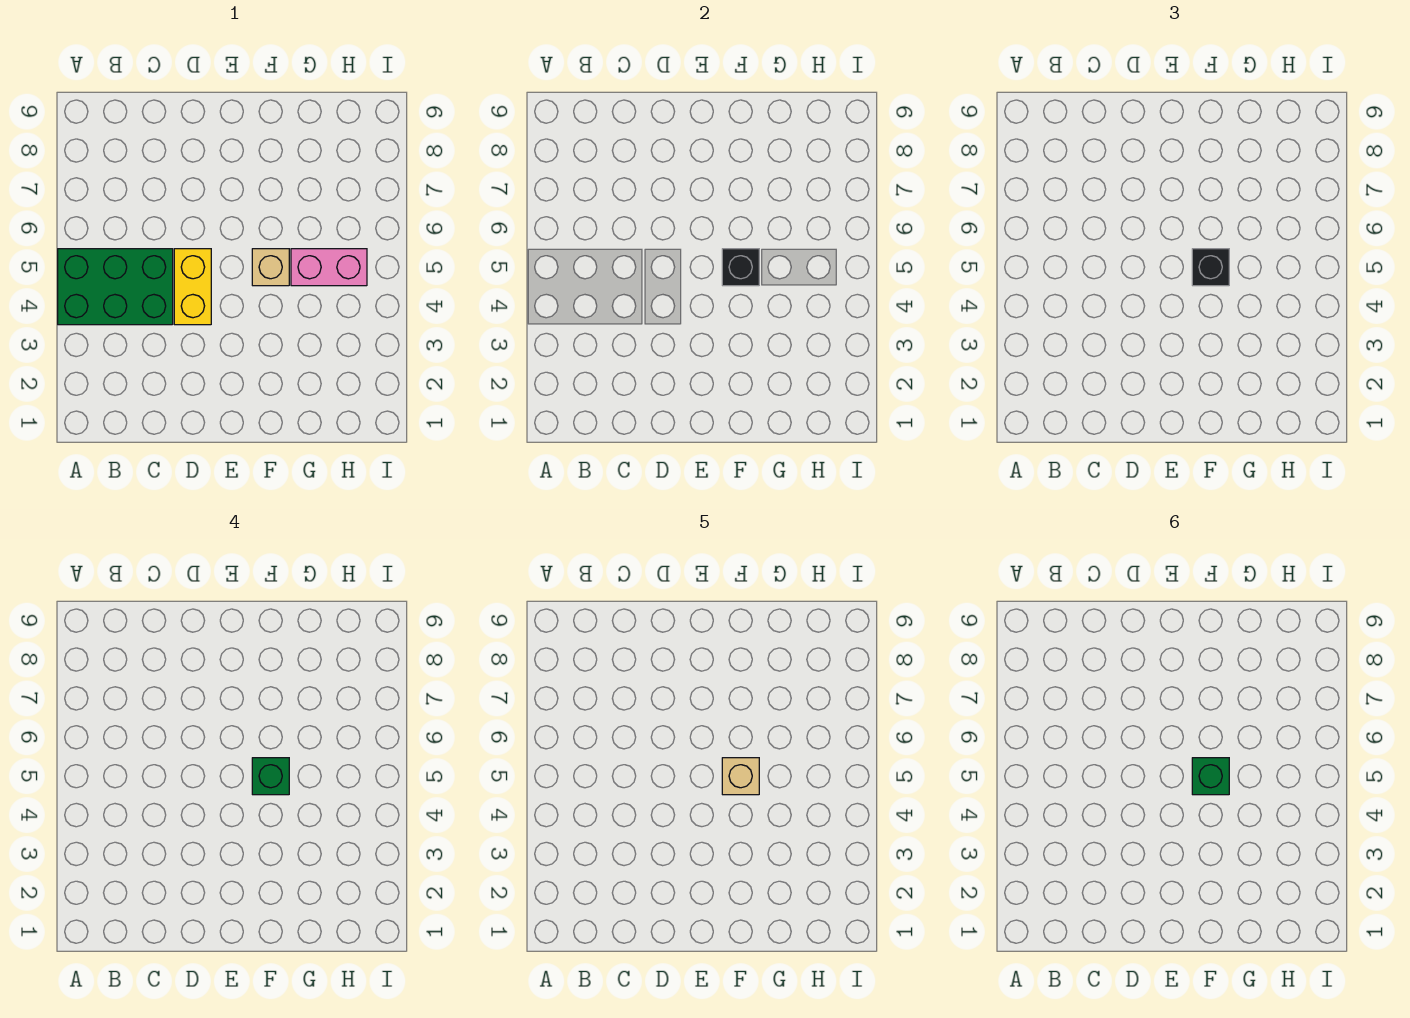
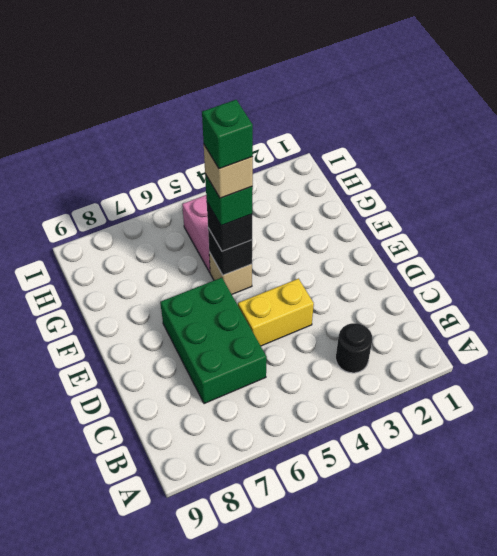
green 2x3 brick [58,249,173,325] -> green 2x3 brick moved to [160,278,267,404]
none -> black 1x1 round brick [336,323,372,373]

